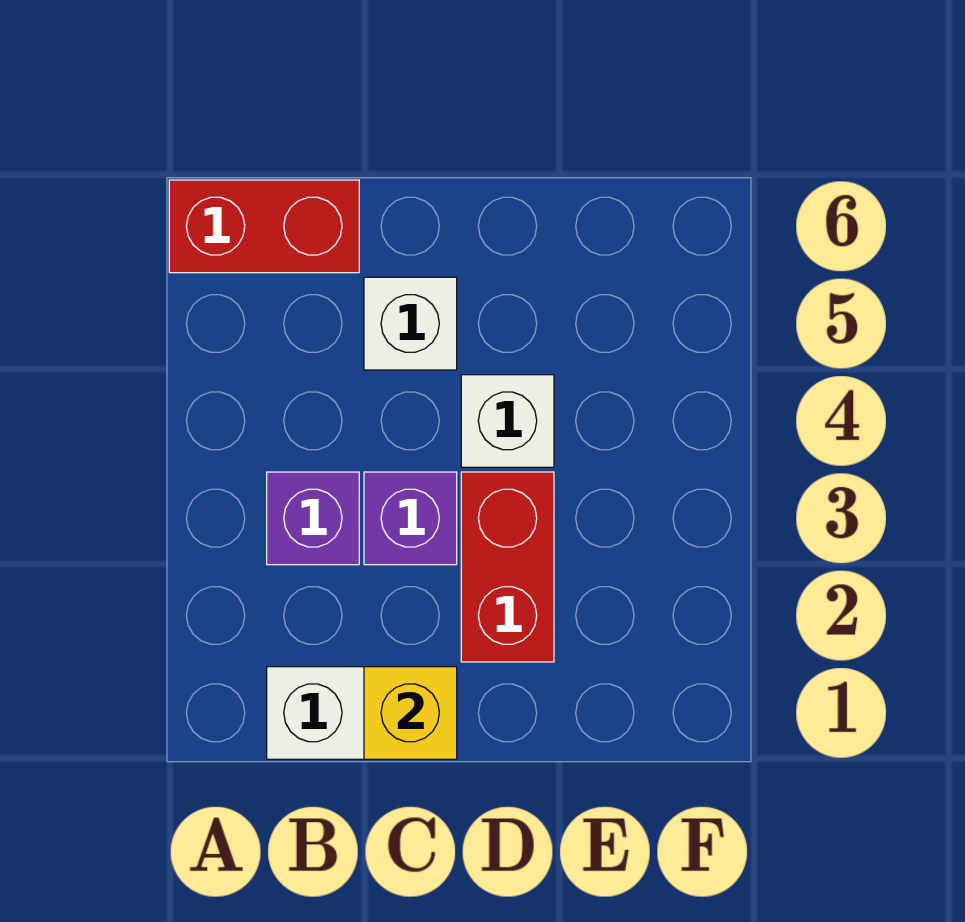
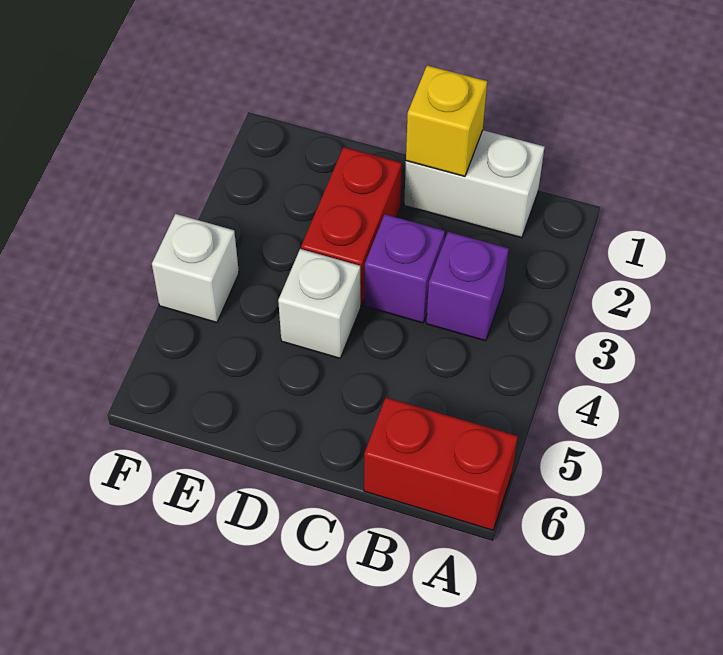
white 1x1 brick [364,277,457,370] -> white 1x1 brick moved to [152,214,239,323]

